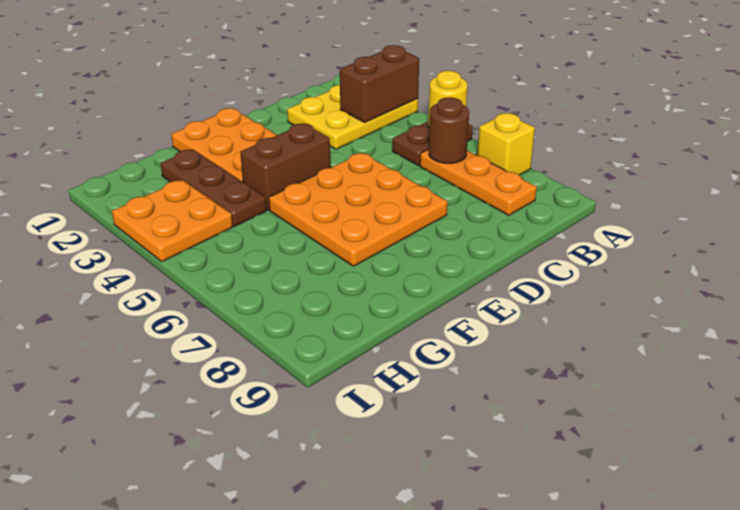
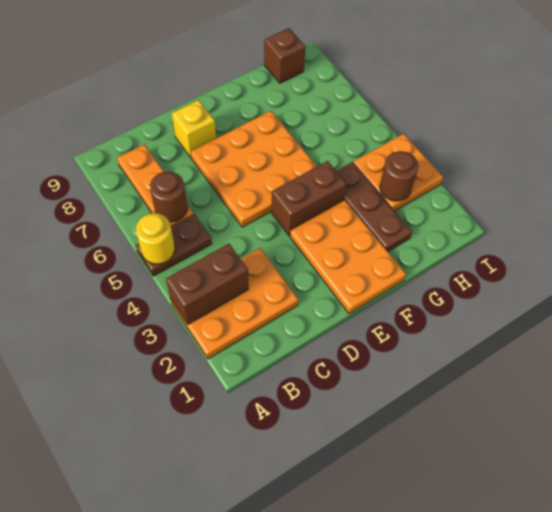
yellow 2x3 plate [287,85,418,149] -> orange 2x3 plate [171,248,299,359]
yellow 1x1 brick [477,113,535,175] -> yellow 1x1 brick moved to [172,100,216,157]
none -> brown 1x1 round brick [380,151,418,201]
none -> brown 1x1 brick [264,28,306,83]

